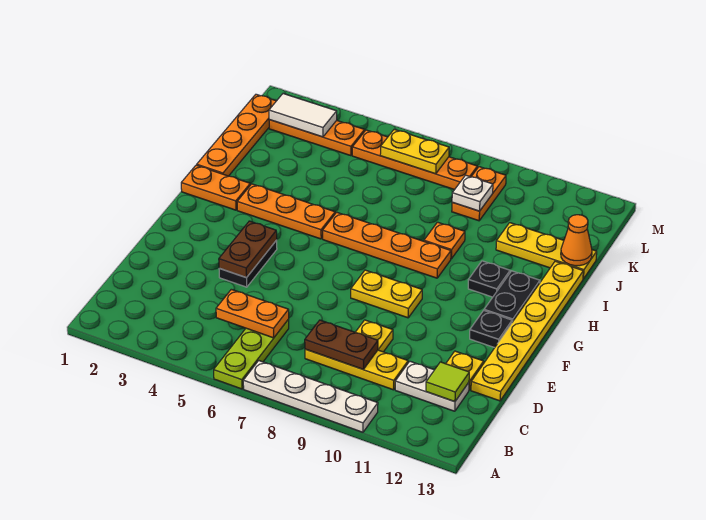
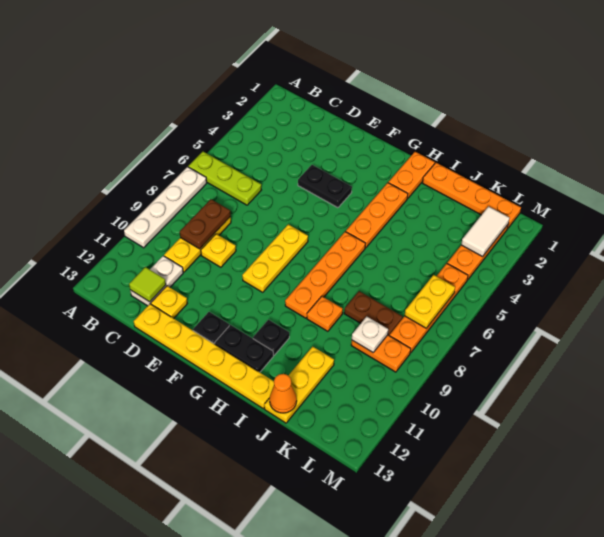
orange 1x2 plate [216,289,289,338] -> none
brown 1x2 plate [219,221,277,278] -> brown 1x2 plate moved to [344,291,403,336]
yellow 1x2 plate [351,270,422,318] -> yellow 1x3 plate [242,224,308,292]

